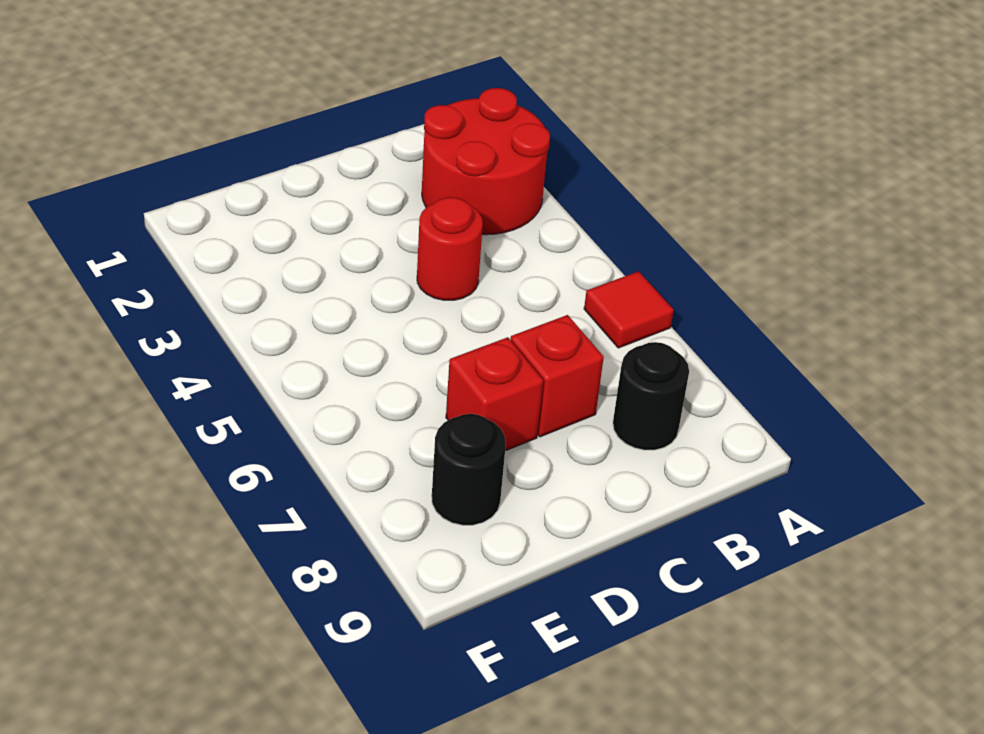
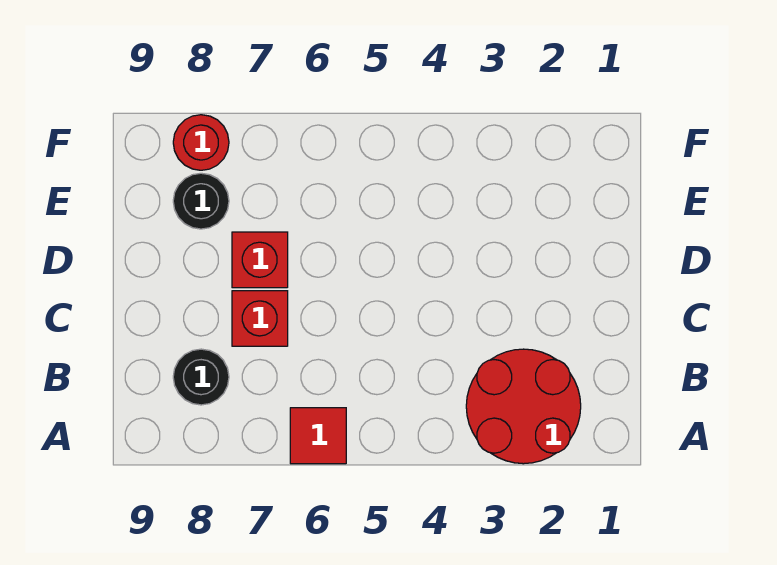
red 1x1 round brick [417,197,483,300] -> red 1x1 round brick moved to [173,115,229,170]

